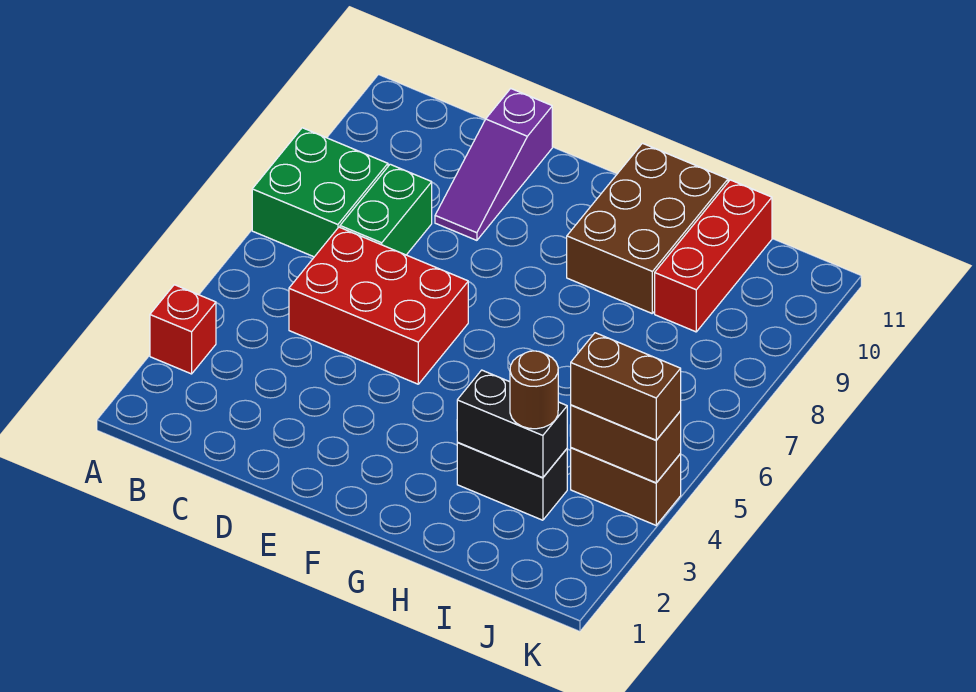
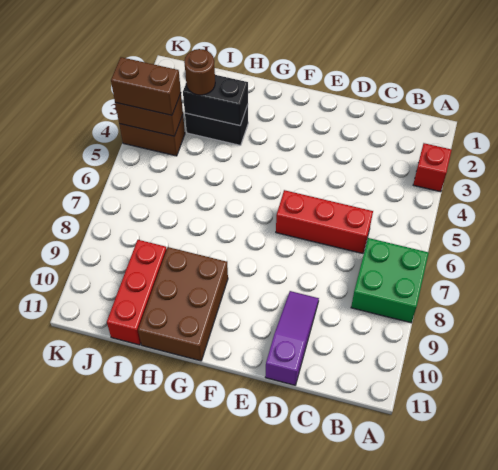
red 2x3 brick [289,227,468,384] -> red 1x3 brick [276,190,373,254]
green 1x2 brick [340,164,432,255] -> none

